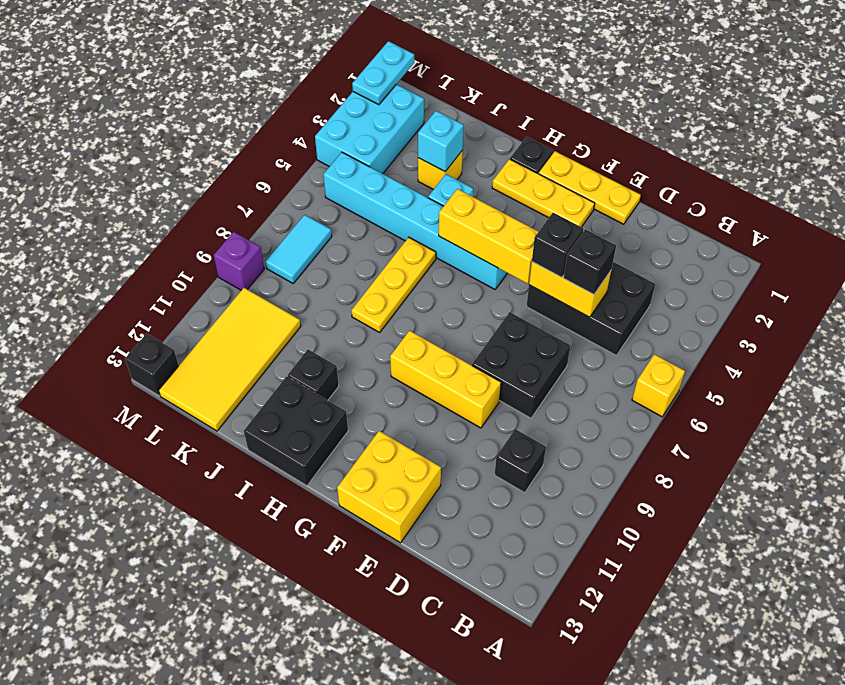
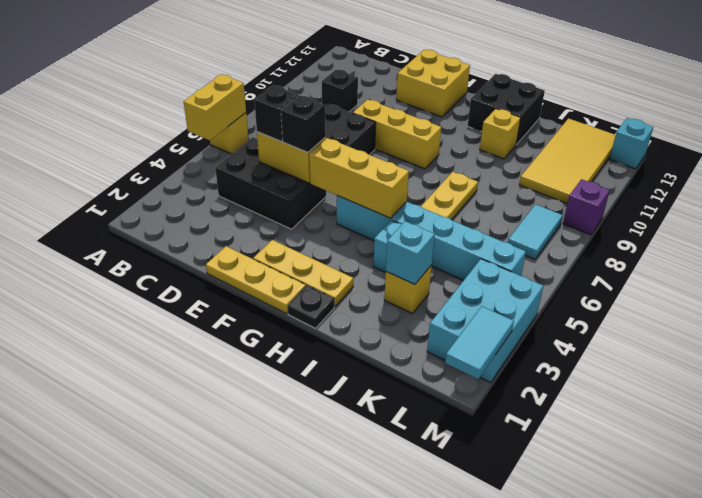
none -> yellow 1x2 brick [184,74,246,140]
black 1x1 brick [288,350,339,400] -> yellow 1x1 brick [480,109,521,159]
cyan 1x2 plate [352,41,414,105] -> cyan 1x2 tile [445,306,514,379]
black 1x1 brick [125,334,179,396] -> cyan 1x1 brick [610,118,653,169]

